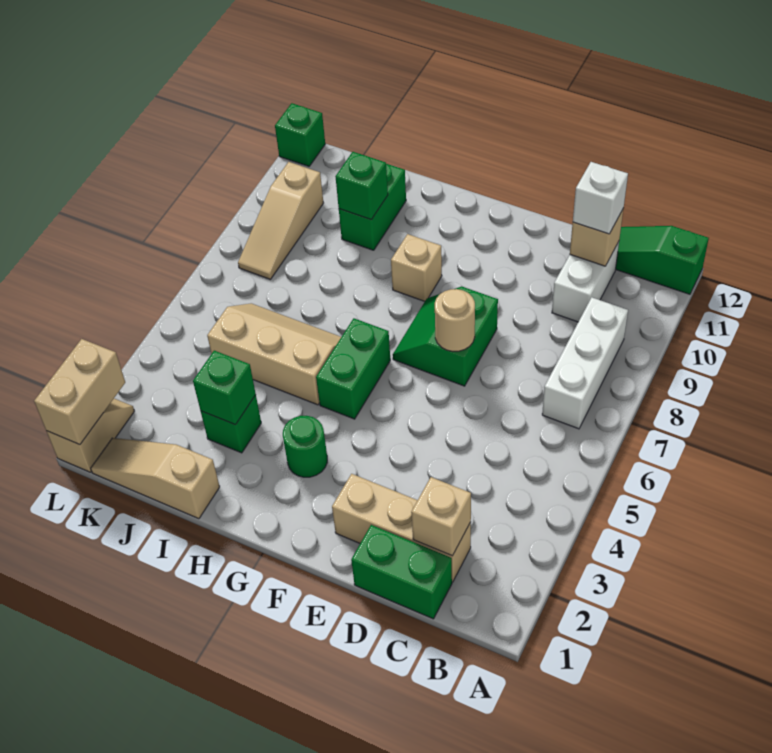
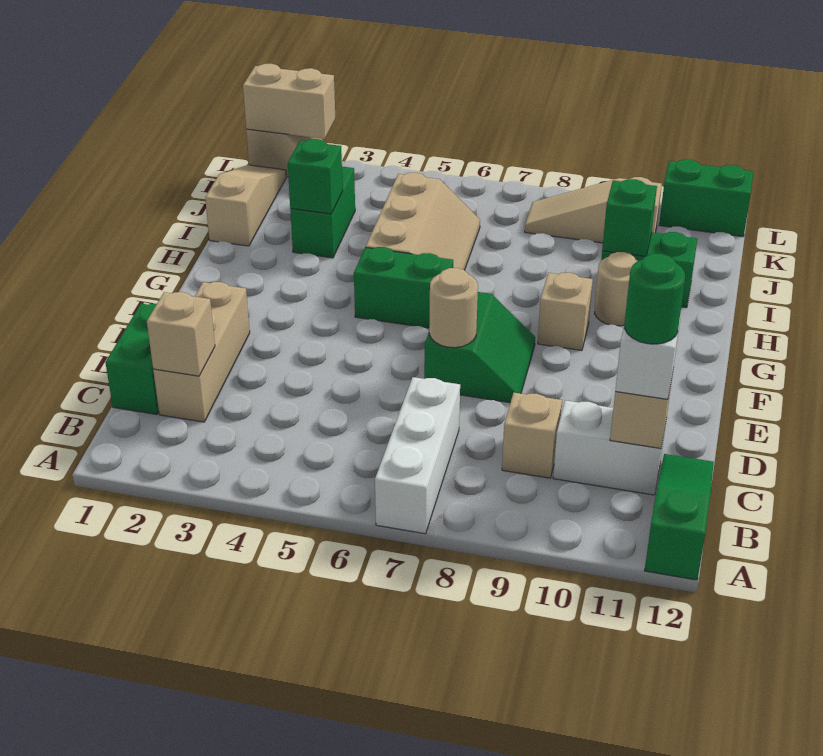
white 1x3 brick [542,297,628,429] -> white 1x3 brick turned to [375,377,460,534]
none -> tan 1x1 brick [502,393,562,478]
green 2x2 slope [393,287,498,386] -> green 2x2 slope turned to [424,292,535,403]
green 1x1 round brick [283,416,327,477] -> green 1x1 round brick moved to [624,254,685,344]
none -> tan 1x1 round brick [595,252,638,326]
green 1x1 brick [201,395,261,453] -> green 1x2 brick [290,167,355,258]
green 1x1 brick [275,103,325,166] -> green 1x2 brick [659,159,754,237]

